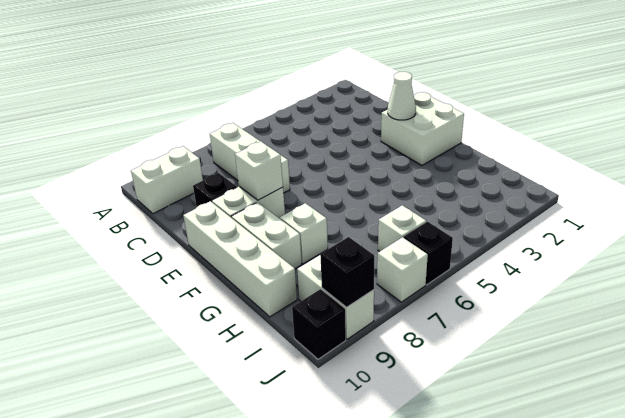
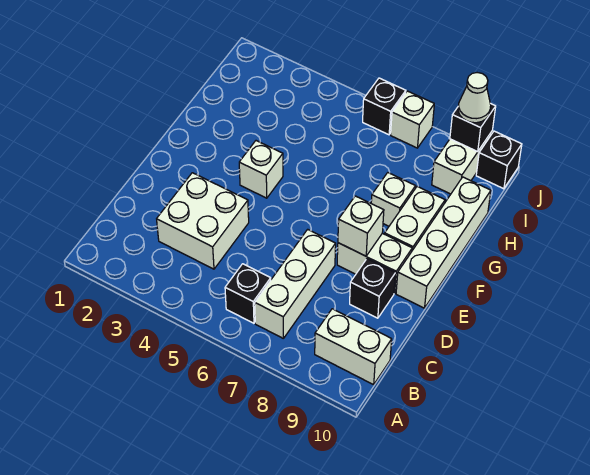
none -> black 1x1 brick [225,264,271,323]
white 2x2 brick [381,92,464,165] -> white 2x2 brick moved to [157,173,249,269]
white 1x1 cone [388,72,416,120] -> white 1x1 cone moved to [458,73,491,123]
white 1x1 brick [378,205,426,252] -> white 1x1 brick moved to [239,141,283,198]

